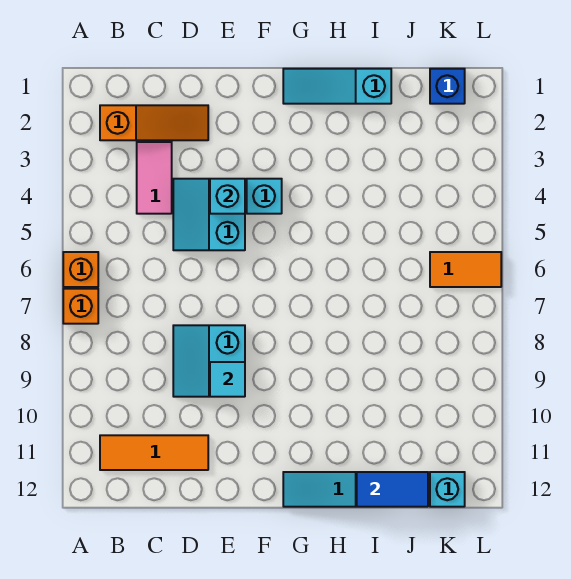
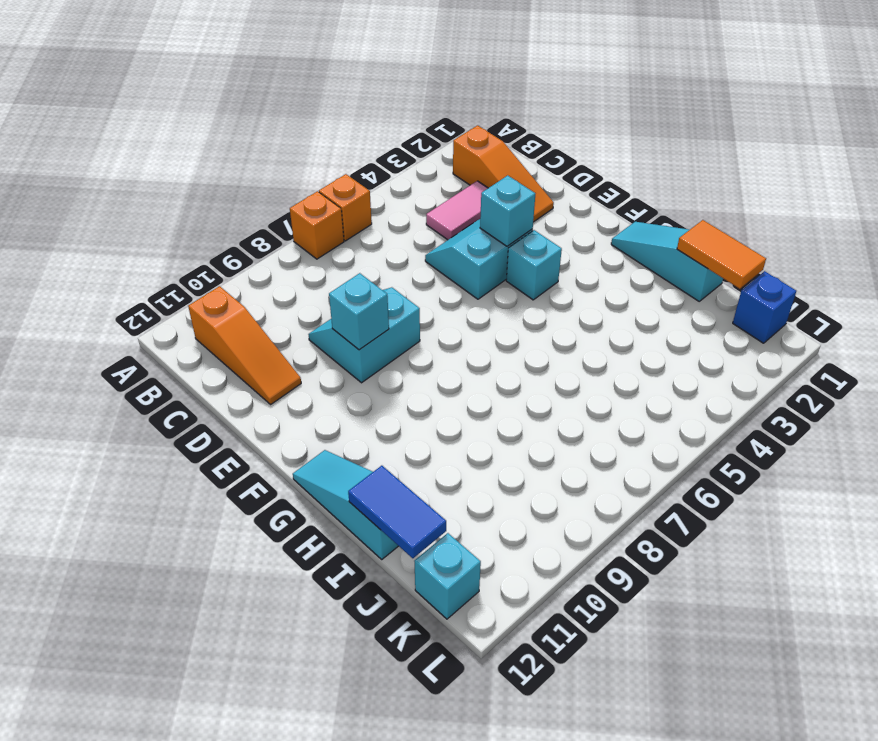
orange 1x3 tile [100,435,208,470] -> orange 1x3 slope [188,286,301,404]
cyan 1x1 tile [210,362,245,397] -> cyan 1x1 brick [329,273,389,350]
orange 1x2 tile [430,252,501,287] -> orange 1x2 tile moved to [677,220,766,289]

